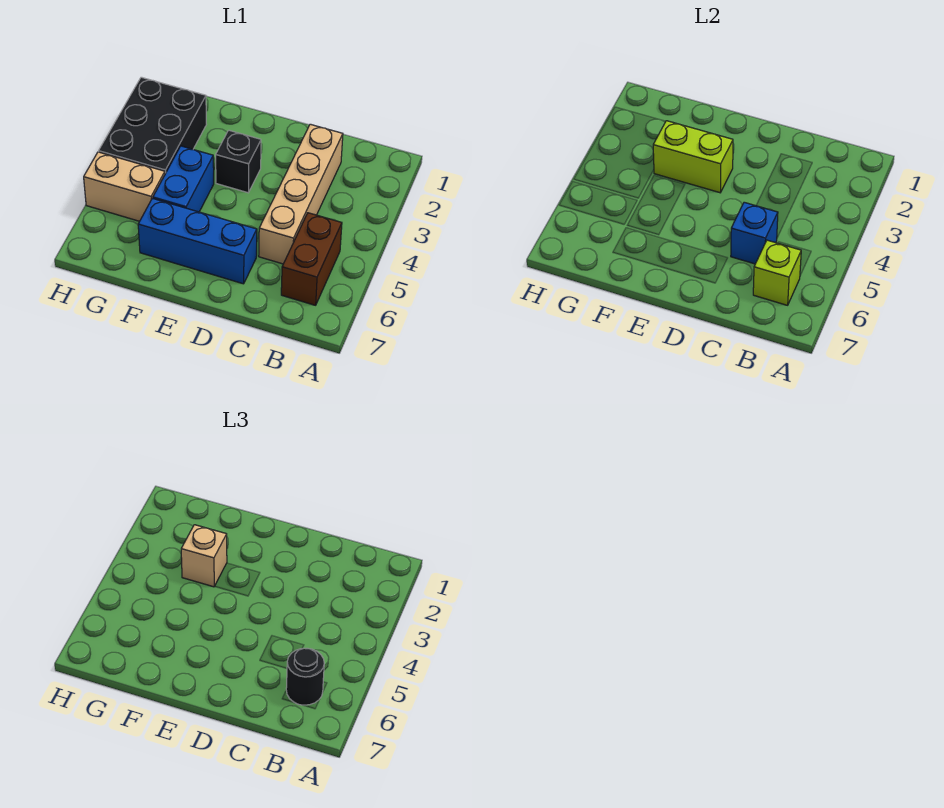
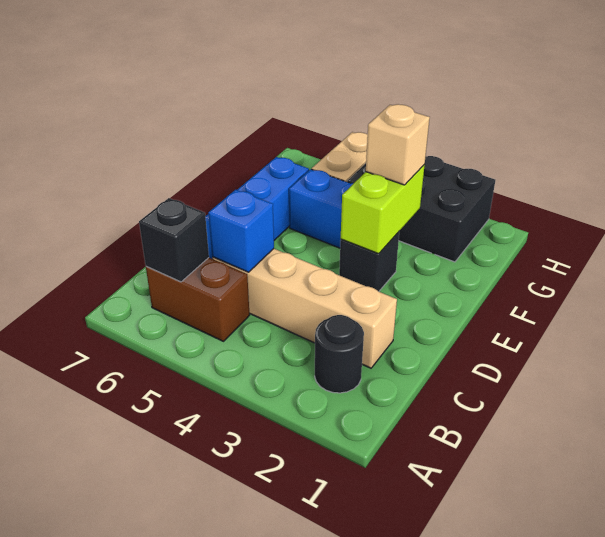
lime 1x1 brick [753,240,801,305] -> black 1x1 brick [139,198,209,282]
black 1x1 round brick [286,648,324,705] -> black 1x1 round brick moved to [315,315,364,393]

